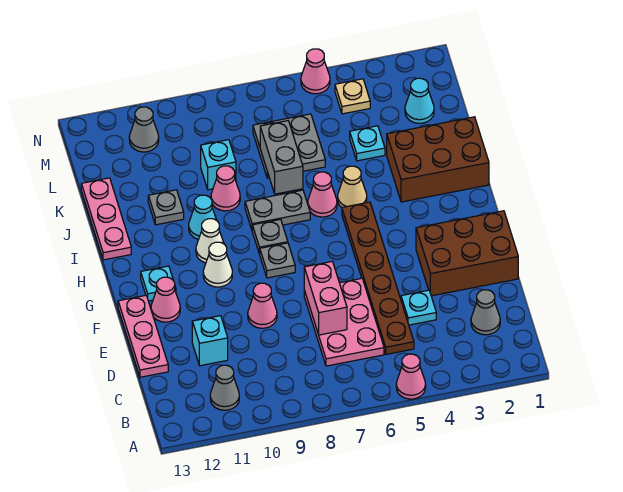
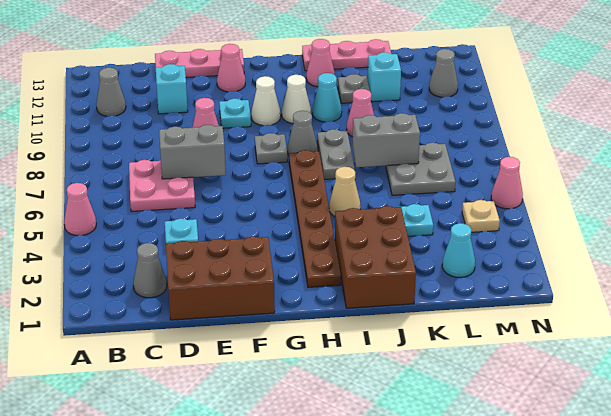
brown 1x6 plate [342,202,414,354] -> brown 1x6 plate turned to [289,150,341,287]
pink 2x3 plate [304,278,384,366] -> pink 2x2 plate [129,160,195,212]
pink 1x2 brick [304,262,347,335] -> grey 1x2 brick [159,125,226,179]
brown 2x3 brick [416,211,518,296] -> brown 2x3 brick turned to [166,236,275,320]
cyan 1x1 plate [141,266,176,301] -> cyan 1x1 plate moved to [219,98,251,128]
grey 1x1 plate [252,219,288,254] -> grey 1x1 cone [288,111,317,155]
pink 1x1 cone [308,172,337,217] -> pink 1x1 cone moved to [306,39,335,87]
cyan 1x1 brick [201,140,236,190] -> cyan 1x1 brick moved to [368,52,401,102]

